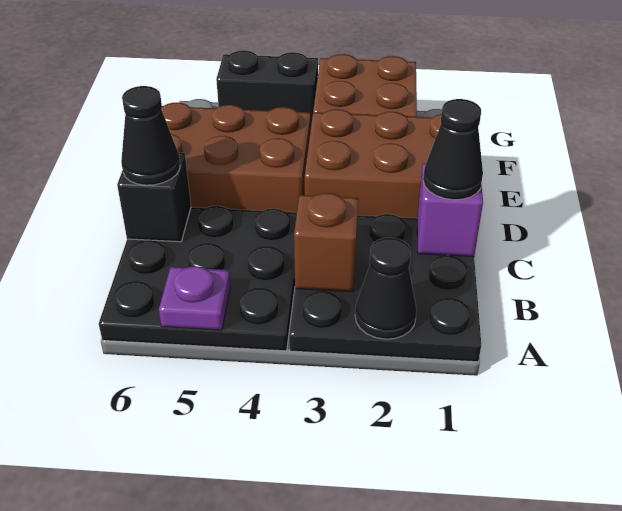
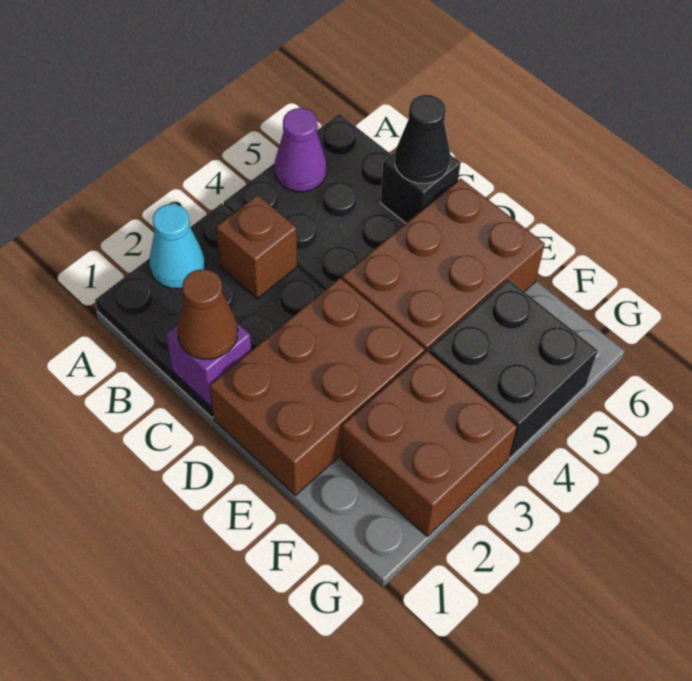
black 1x1 cone [355,238,417,339] -> cyan 1x1 cone [149,204,205,288]
purple 1x1 plate [159,266,231,330] -> purple 1x1 cone [275,108,327,192]
black 1x1 cone [423,99,483,200] -> brown 1x1 cone [177,269,238,359]
black 1x2 brick [216,50,318,124] -> black 2x2 brick [429,279,598,458]

